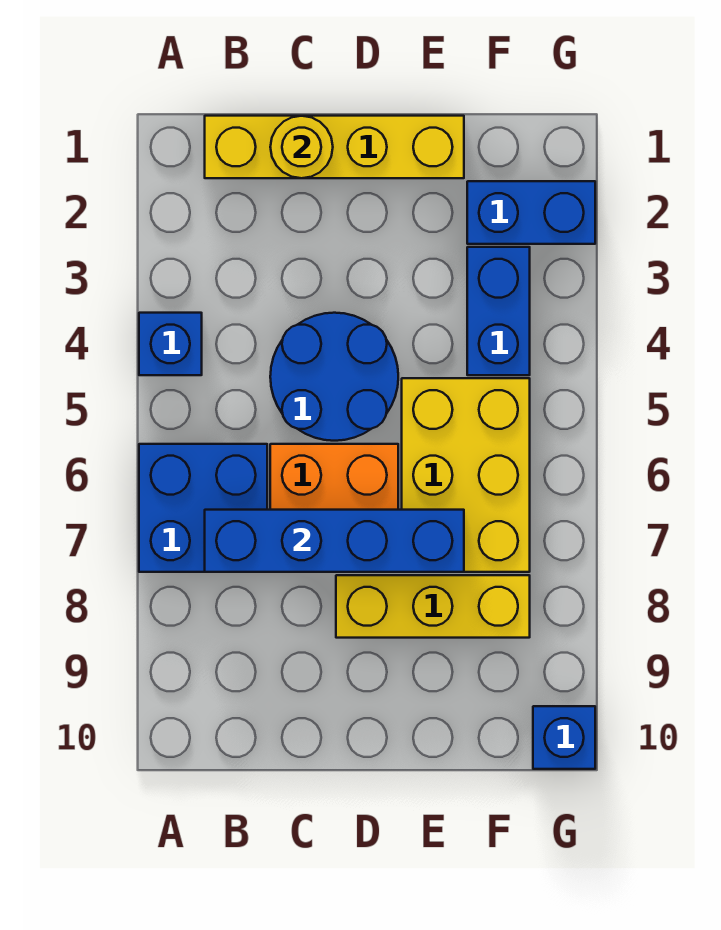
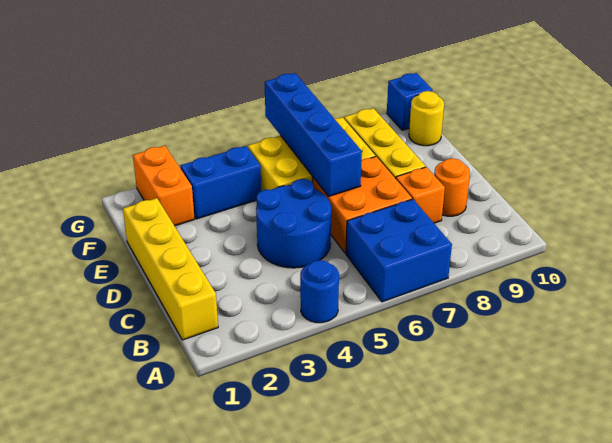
blue 1x1 brick [139,313,202,375] -> blue 1x1 round brick [300,260,339,323]
blue 1x4 brick [205,510,464,572] -> blue 1x4 brick moved to [265,73,362,197]
yellow 1x1 round brick [270,116,333,178] -> yellow 1x1 round brick moved to [409,91,444,146]
none -> orange 1x1 brick [396,167,445,223]
none -> orange 1x1 round brick [434,158,470,216]
blue 1x2 brick [467,181,595,244] -> orange 1x2 brick [133,146,195,226]

